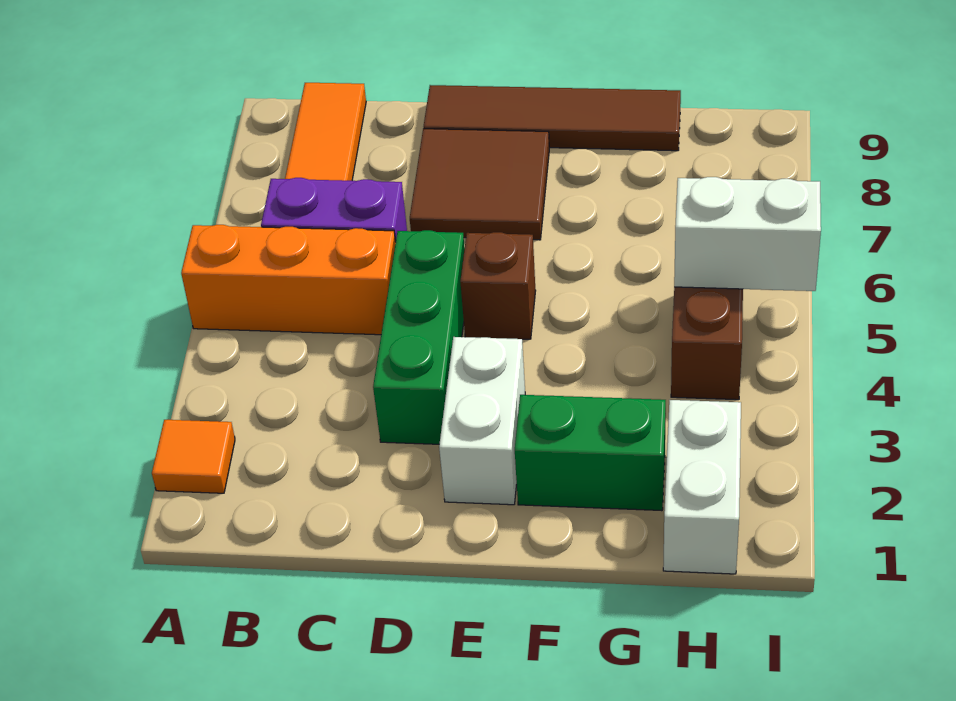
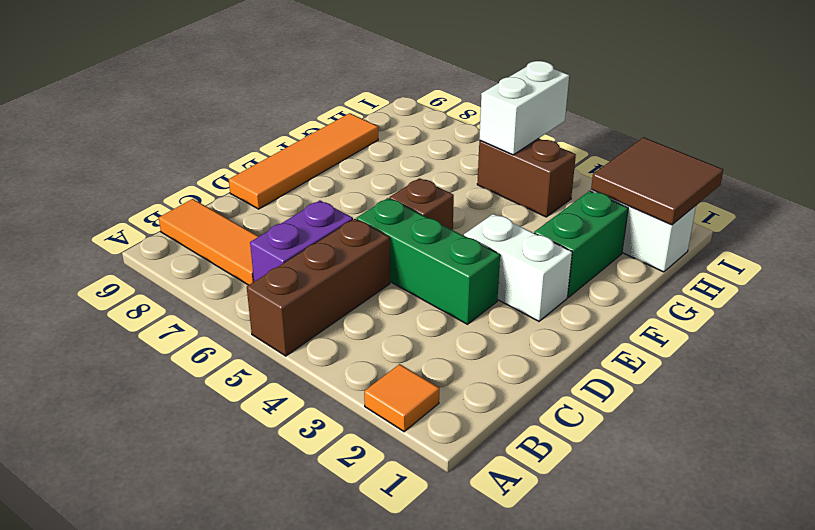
orange 1x3 brick [181,225,396,335] -> brown 1x3 brick [247,219,390,356]
brown 2x2 tile [410,129,549,240] -> brown 2x2 tile moved to [591,137,723,225]
brown 1x4 tile [424,85,681,151] -> orange 1x4 tile [229,113,378,209]

